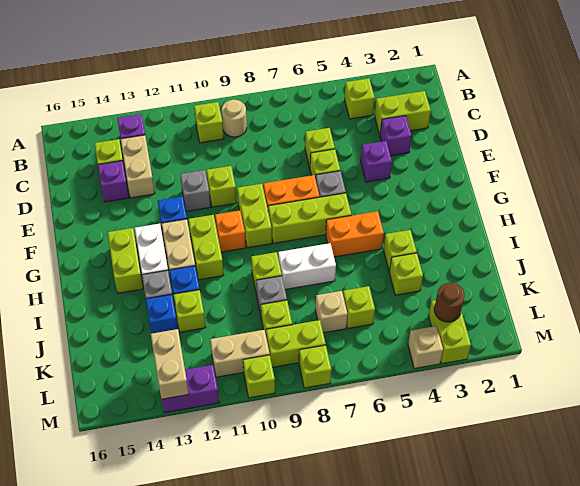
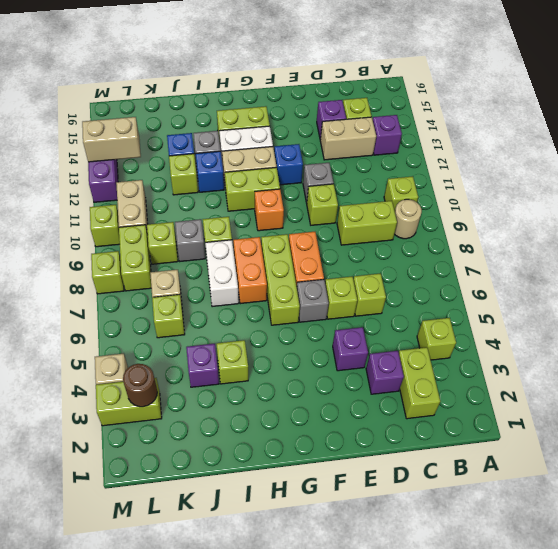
lime 1x2 brick [237,184,272,248] -> lime 1x2 brick moved to [337,201,397,245]
orange 1x2 brick [326,211,384,257] -> orange 1x2 brick moved to [233,237,267,304]
lime 1x1 brick [389,253,423,295] -> purple 1x1 brick [186,344,219,387]

